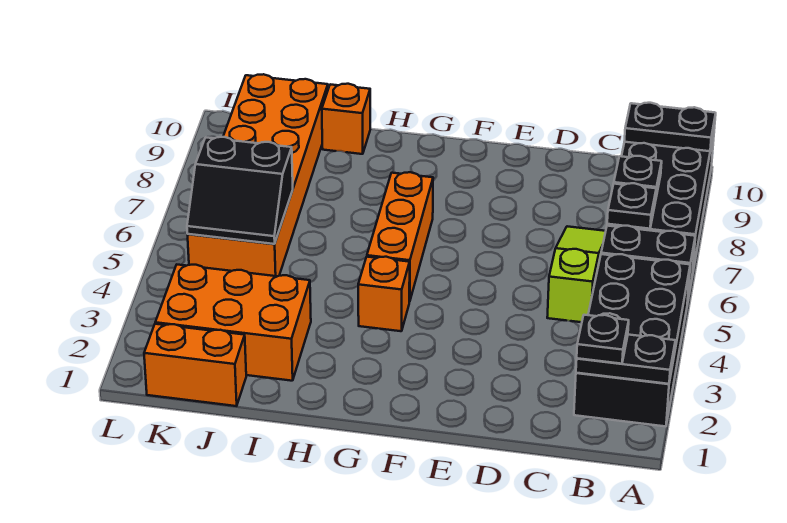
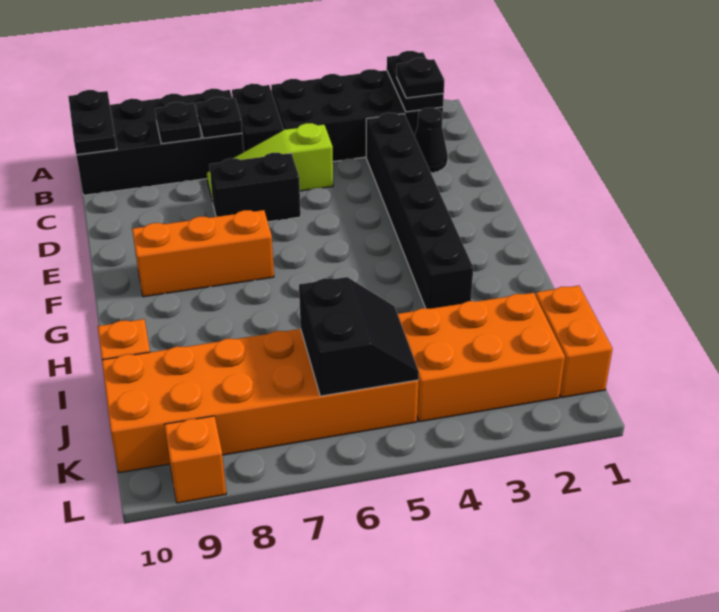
none -> black 1x1 cone [415,108,448,173]
none -> black 1x6 brick [366,113,473,309]
none -> black 1x2 brick [209,153,301,222]
orange 1x1 brick [358,257,410,331] -> orange 1x1 brick moved to [164,416,226,503]
orange 1x3 brick [367,172,433,302] -> orange 1x3 brick moved to [132,210,274,297]
orange 2x3 brick [155,265,311,381] -> orange 2x3 brick turned to [398,293,565,422]

